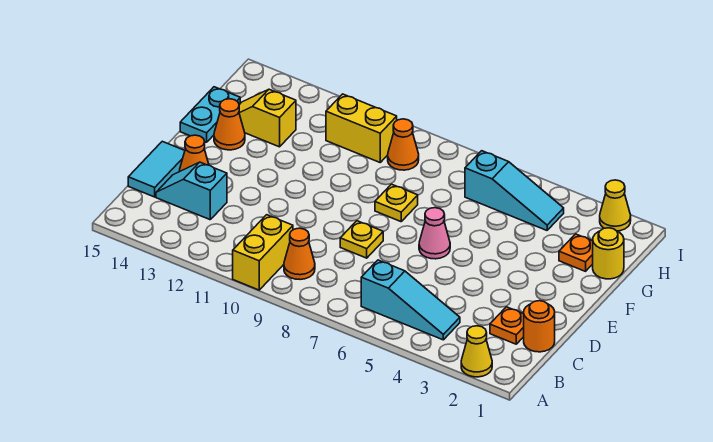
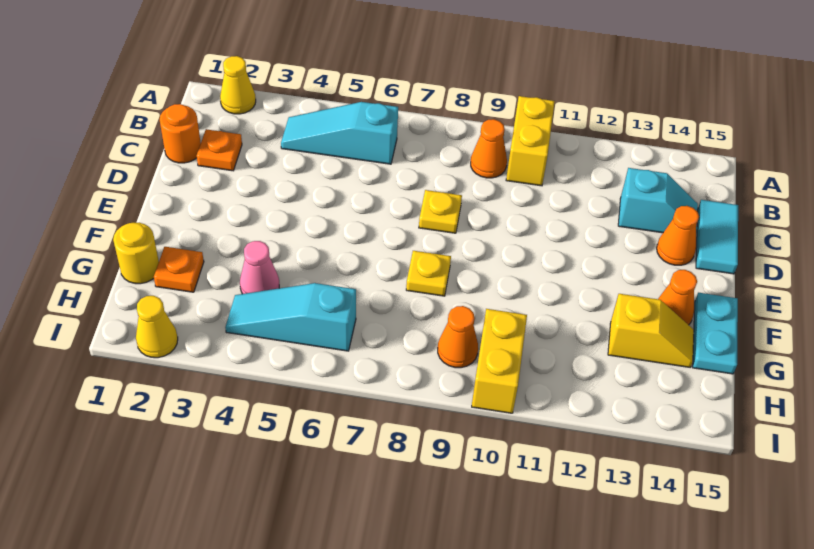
pink 1x1 cone [419,208,450,259] -> pink 1x1 cone moved to [240,241,279,294]
yellow 1x2 brick [326,94,397,162] -> yellow 1x2 brick turned to [472,309,527,413]

